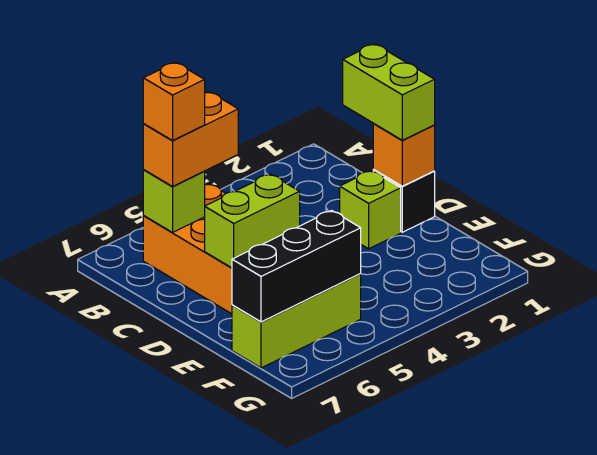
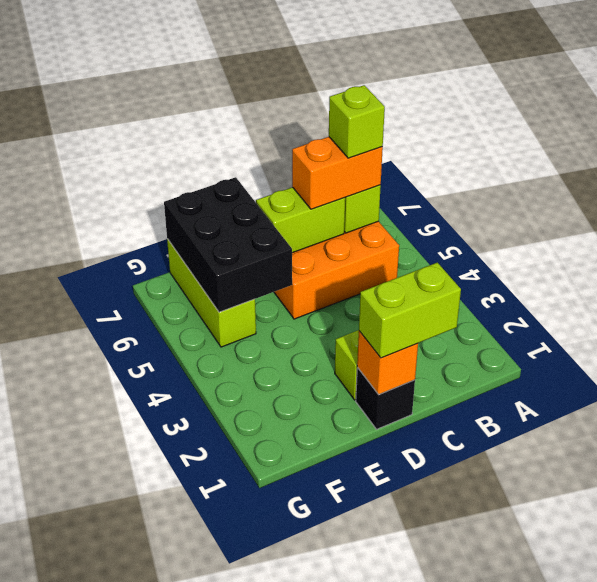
orange 1x2 brick [143,92,238,186] -> orange 1x2 brick turned to [292,137,383,209]
orange 1x1 brick [143,62,205,140] -> lime 1x1 brick [329,85,385,158]
lime 1x2 brick [205,174,300,268] -> lime 1x2 brick turned to [256,187,345,253]
black 1x3 brick [232,211,361,322] -> black 2x3 brick [164,177,292,312]

